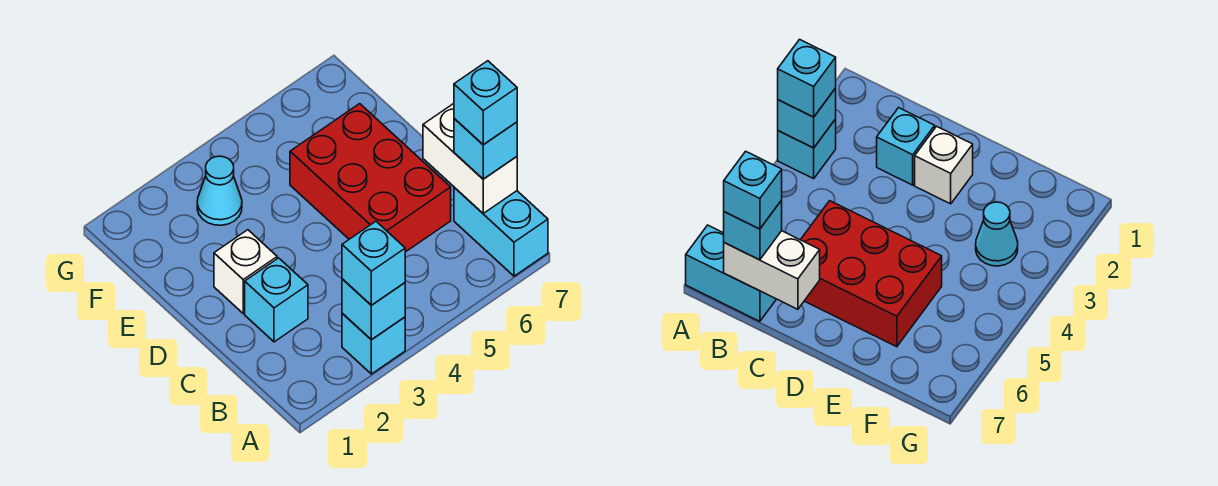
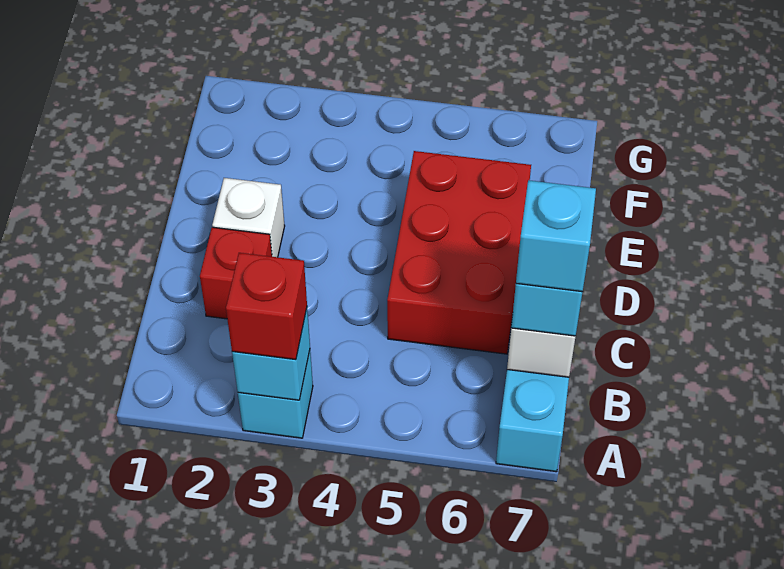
cyan 1x1 brick [342,221,405,305] -> red 1x1 brick [226,253,307,360]
cyan 1x1 brick [245,258,308,342] -> red 1x1 brick [200,227,272,319]
cyan 1x1 cone [197,156,242,225] -> none

